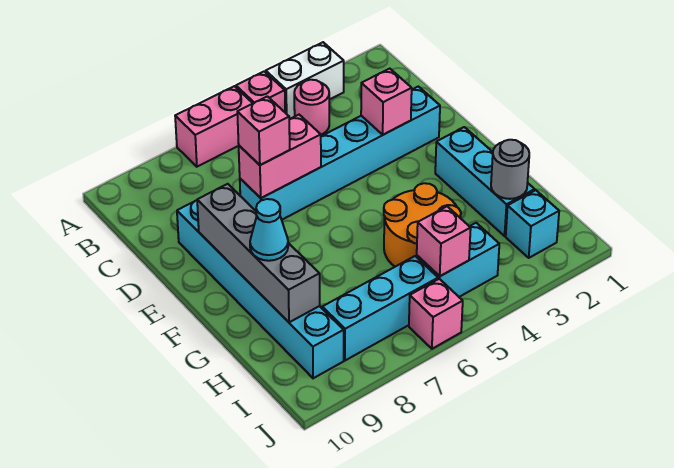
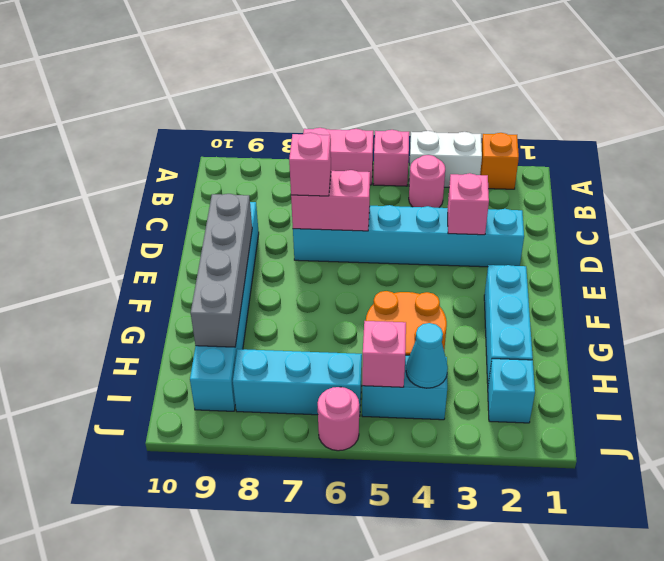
none -> orange 1x1 brick [480,133,519,189]
cyan 1x1 cone [250,199,288,261] -> cyan 1x1 cone moved to [406,323,448,388]
grey 1x1 round brick [491,140,529,199] -> none
pink 1x1 brick [409,279,463,349] -> pink 1x1 round brick [318,387,359,451]

